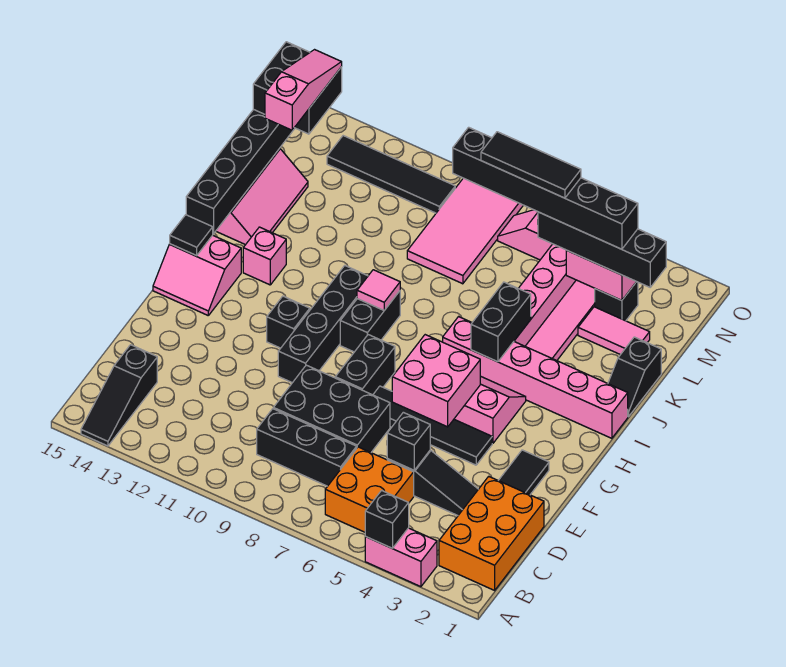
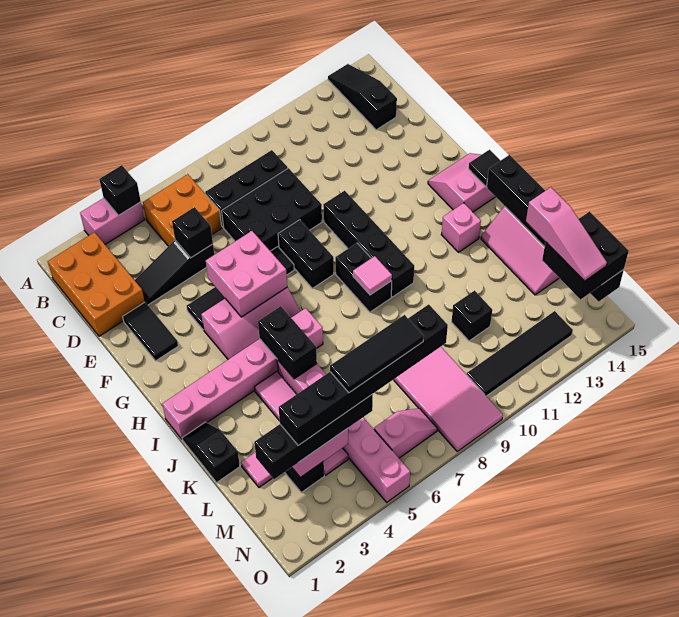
black 1x1 brick [267,296,310,348] -> black 1x1 brick moved to [452,291,492,341]

